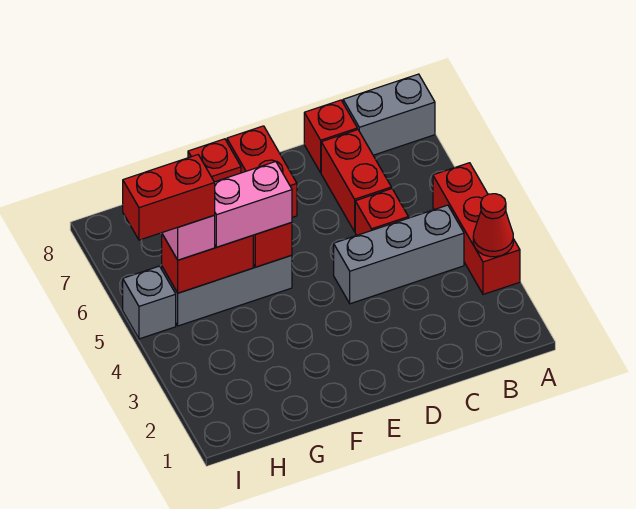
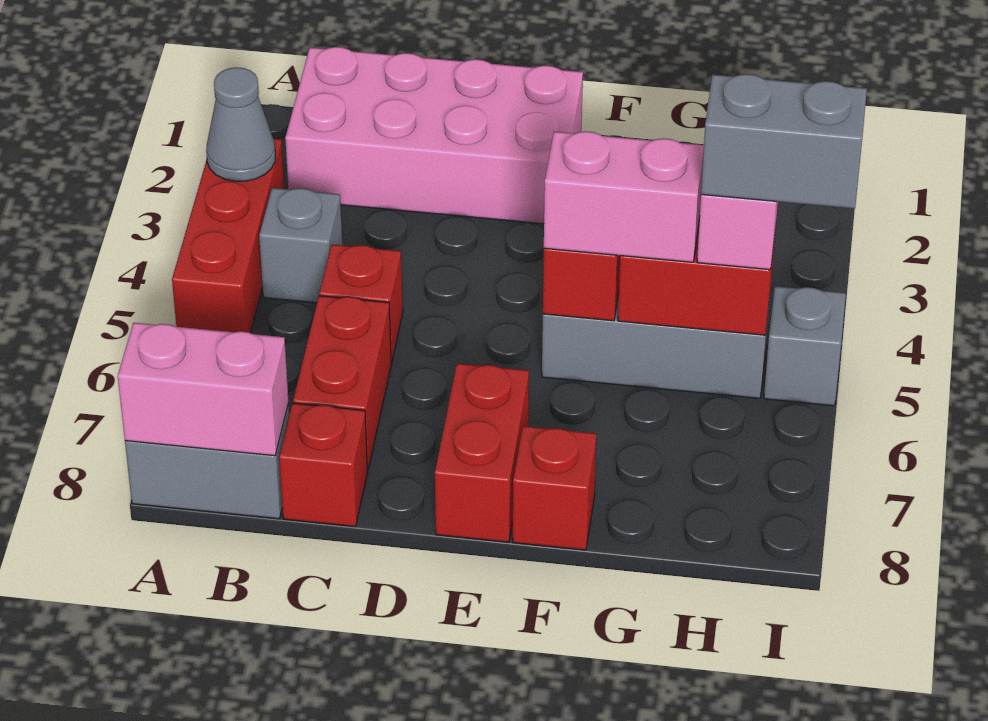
red 1x1 cone [473,194,513,257] -> grey 1x1 cone [206,67,275,181]
none -> pink 1x2 brick [118,323,289,456]
none -> pink 2x4 brick [285,47,583,224]
grey 1x3 brick [334,205,464,304] -> grey 1x1 brick [259,188,342,303]
red 1x2 brick [123,155,215,240] -> grey 1x2 brick [701,74,867,209]

